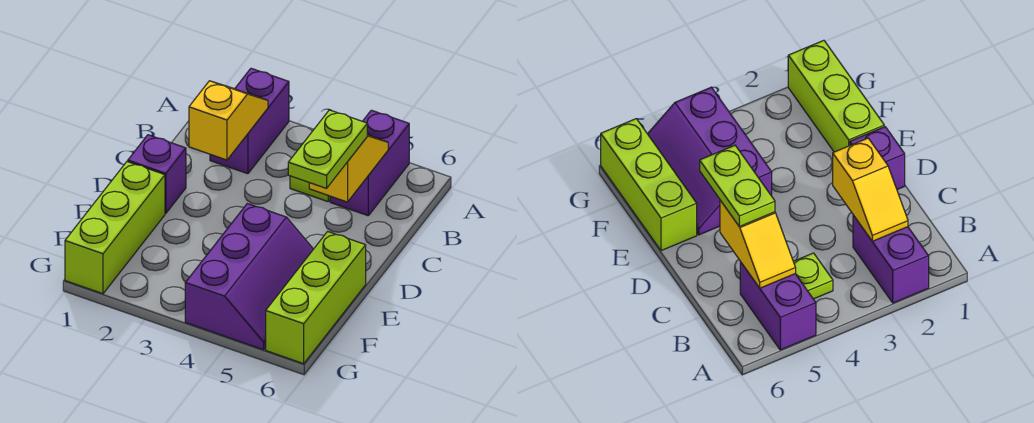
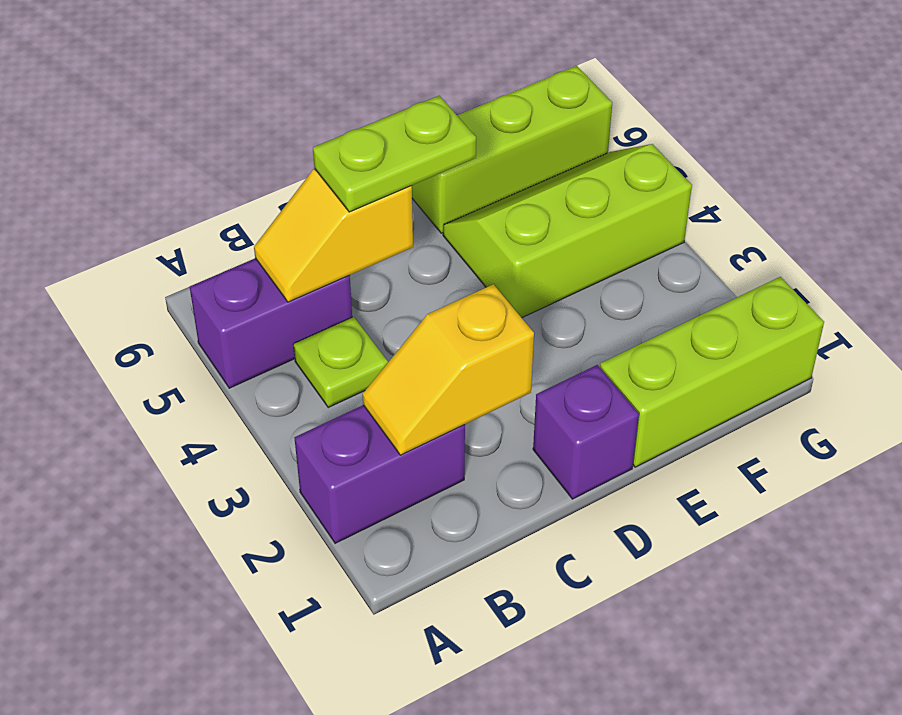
purple 2x3 slope [185,204,313,350] -> lime 2x3 slope [443,144,692,318]

